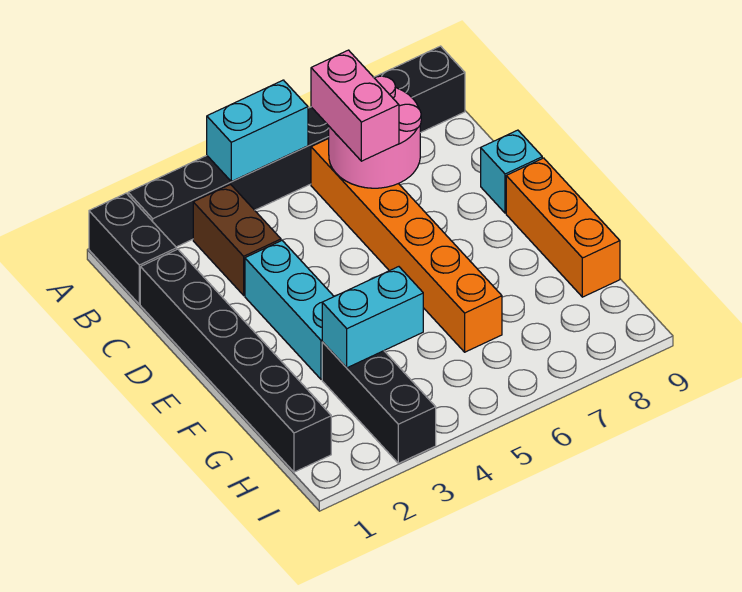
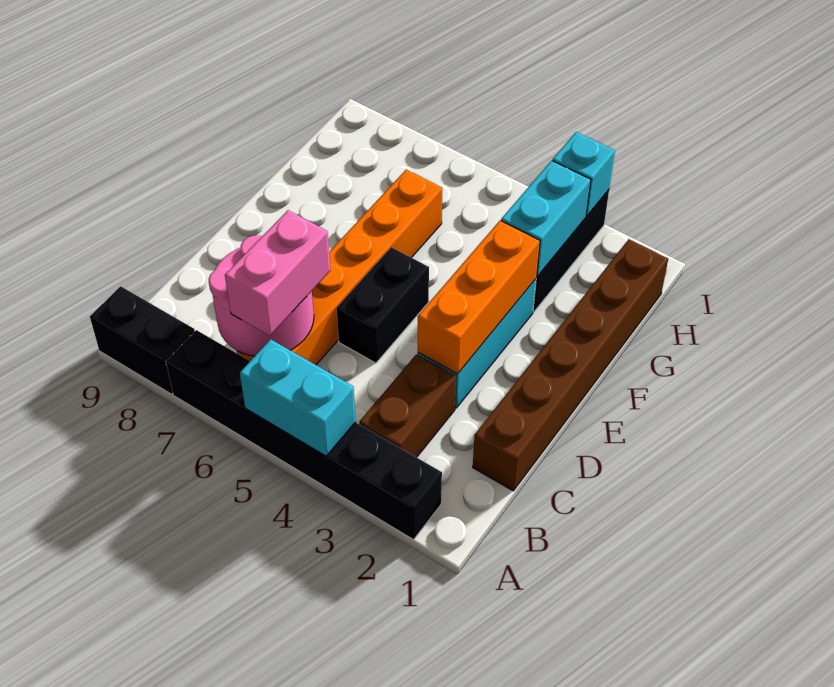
black 1x2 brick [89,193,177,304] -> black 1x2 brick moved to [337,247,429,363]
black 1x6 brick [140,249,331,472] -> brown 1x6 brick [473,239,668,491]
cyan 1x1 brick [481,130,542,213] -> cyan 1x1 brick moved to [553,132,615,216]
orange 1x3 brick [506,158,620,297] -> orange 1x3 brick moved to [418,221,540,374]
cyan 1x2 brick [322,267,423,368] -> cyan 1x2 brick turned to [501,161,591,276]

